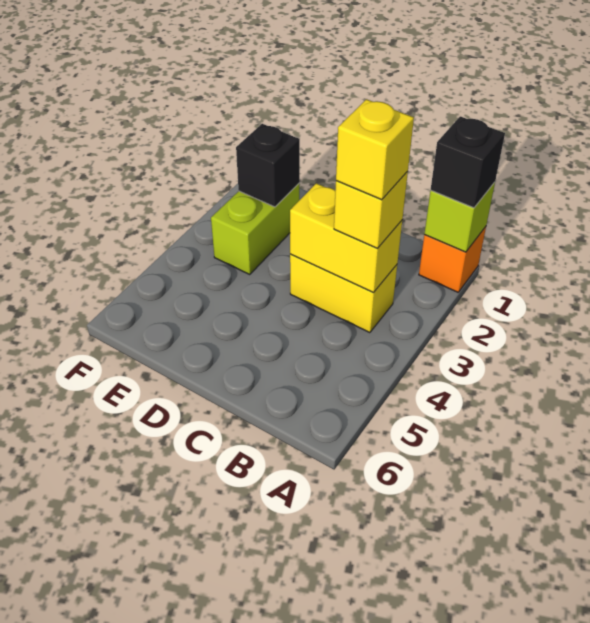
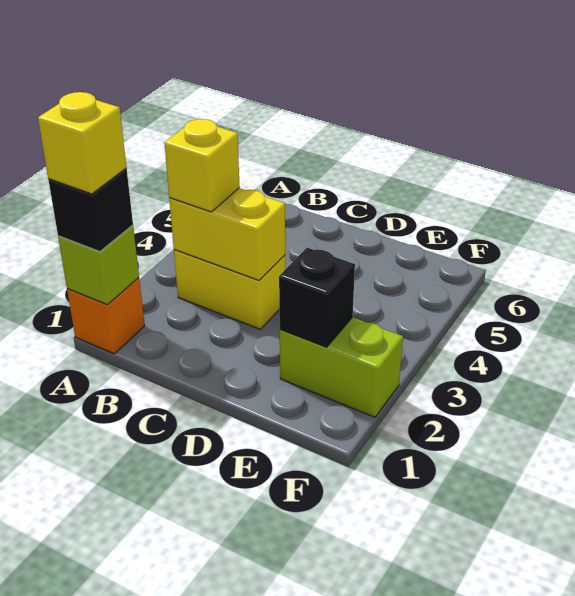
yellow 1x1 brick [336,99,414,200] -> yellow 1x1 brick moved to [38,92,127,194]
lime 1x2 brick [211,183,300,275] -> lime 1x2 brick turned to [280,317,403,417]

